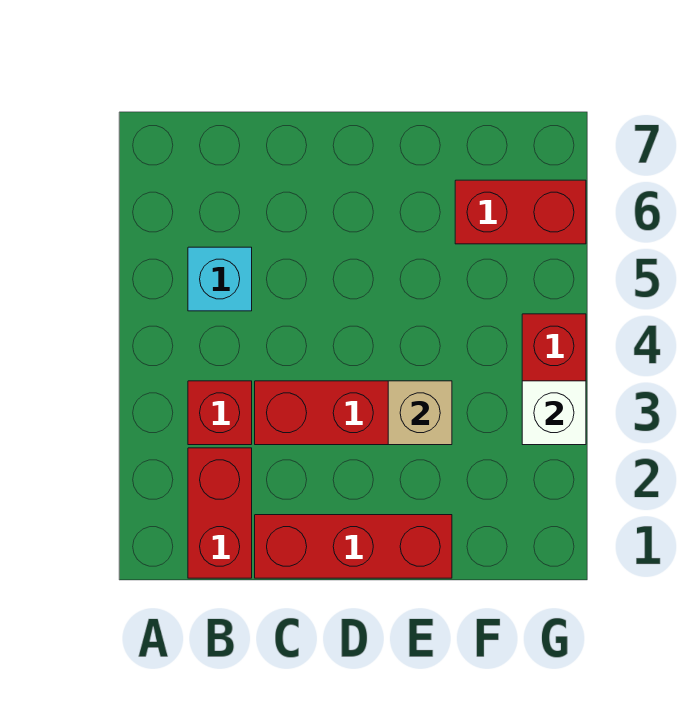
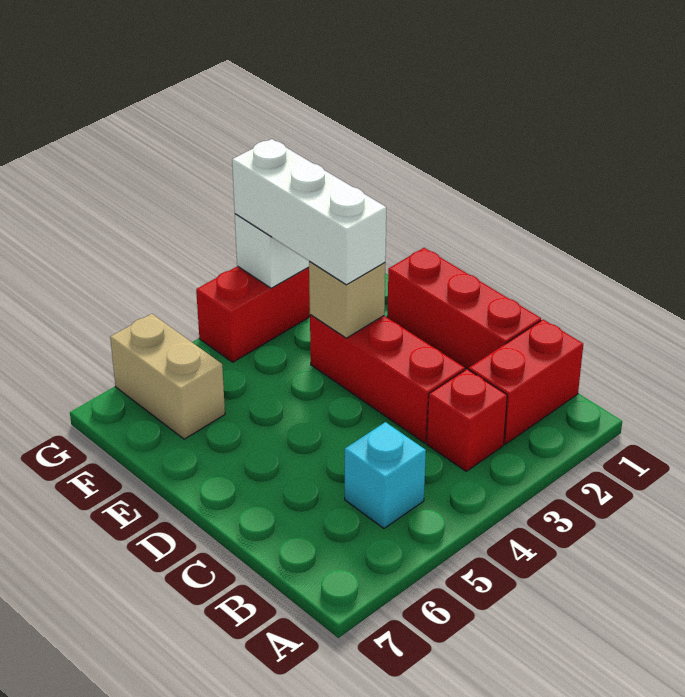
none -> white 1x3 brick [232,139,386,285]
red 1x2 brick [455,180,586,244] -> tan 1x2 brick [110,314,225,439]

